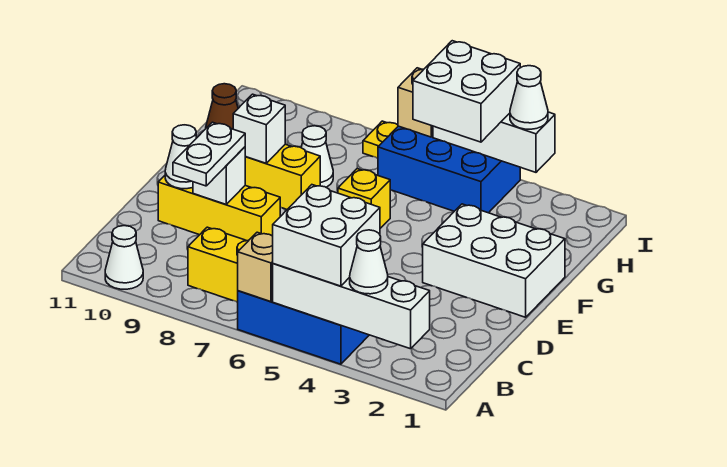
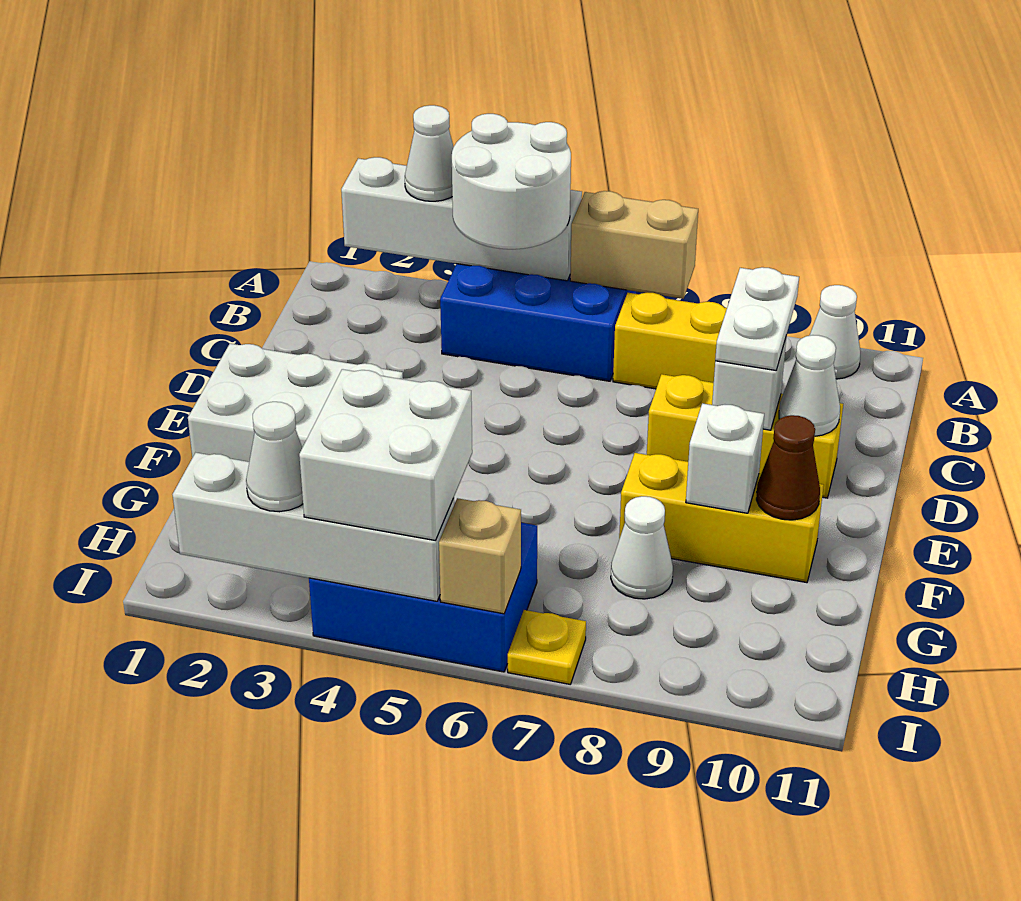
white 2x2 brick [273,185,380,286] -> white 2x2 round brick [452,114,571,249]
tan 1x1 brick [238,232,273,302] -> tan 1x2 brick [570,191,698,299]
yellow 1x1 brick [338,169,390,228] -> none
white 1x3 brick [433,112,555,172] -> white 1x4 brick [172,453,454,601]

